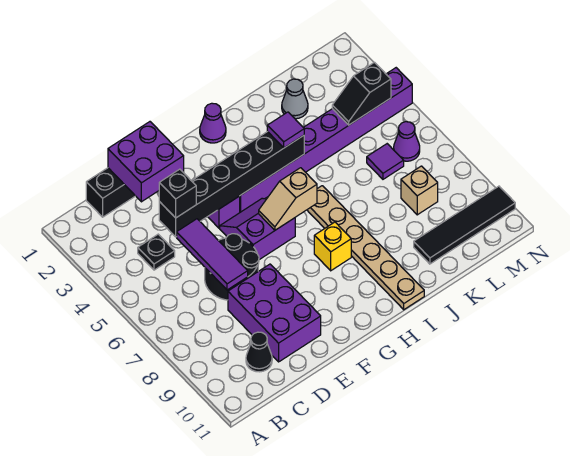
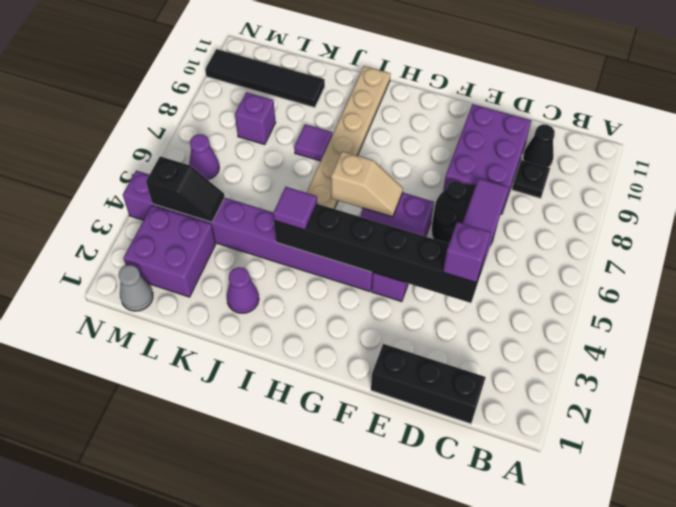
black 1x1 plate [138,234,175,270] -> black 1x1 plate moved to [512,160,550,198]
purple 2x2 brick [108,122,184,202] -> purple 2x2 brick moved to [123,205,216,297]
black 1x1 brick [159,169,196,218] -> purple 1x1 brick [443,222,491,283]
purple 1x1 cone [200,103,226,143] -> purple 1x1 cone moved to [227,267,259,313]
yellow 1x1 brick [314,222,351,271] -> none
grey 1x1 cone [282,79,308,119] -> grey 1x1 cone moved to [118,265,153,311]
purple 1x1 tile [367,144,404,179] -> purple 1x1 tile moved to [294,124,332,161]
tan 1x1 brick [401,166,438,215] -> purple 1x1 brick [235,92,276,144]

